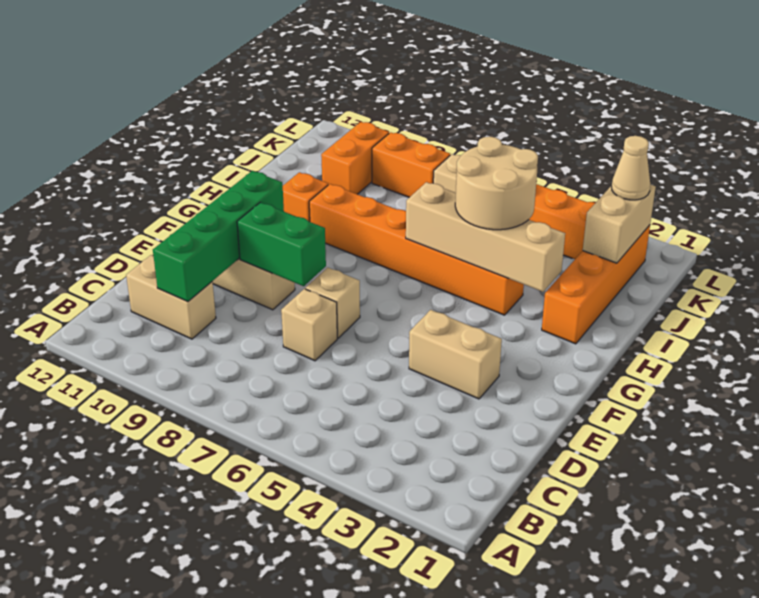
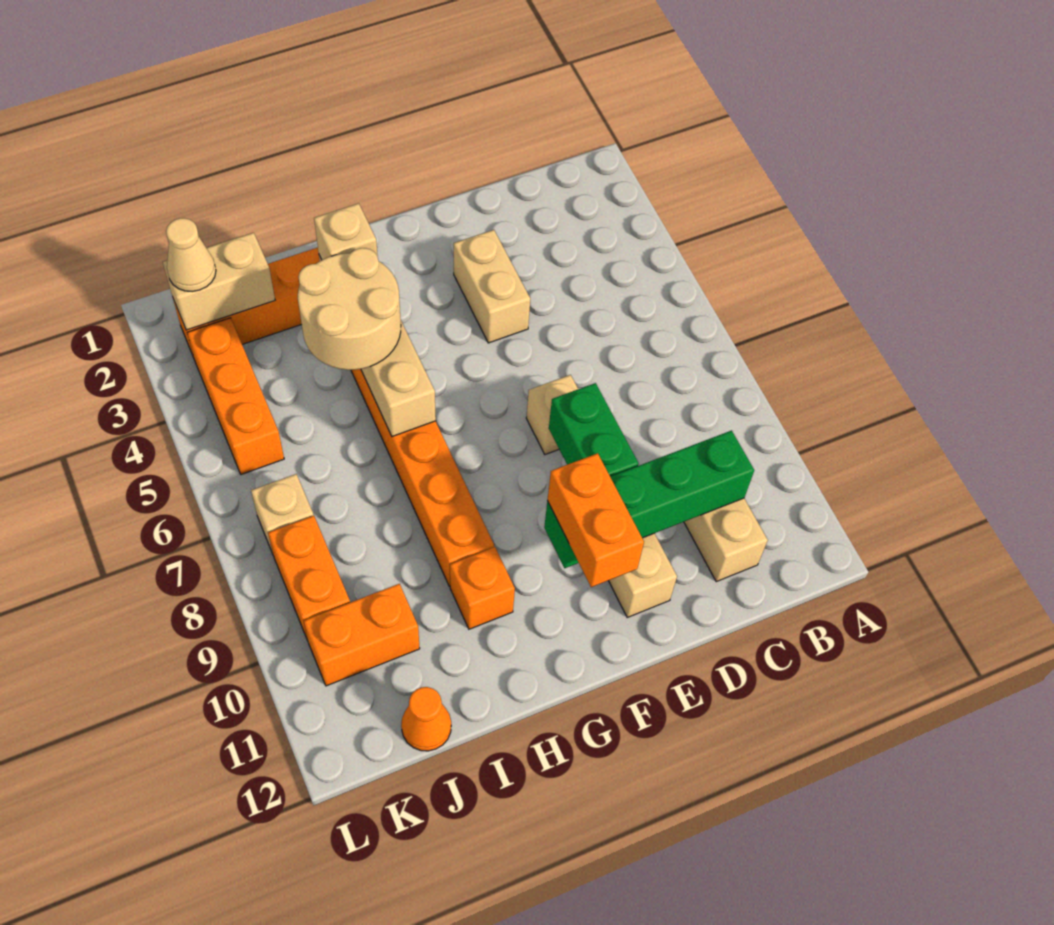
tan 1x1 brick [281,289,337,361] -> tan 1x1 brick moved to [314,203,378,260]
none -> orange 1x2 brick [547,453,644,587]
none -> orange 1x1 cone [401,687,451,751]

